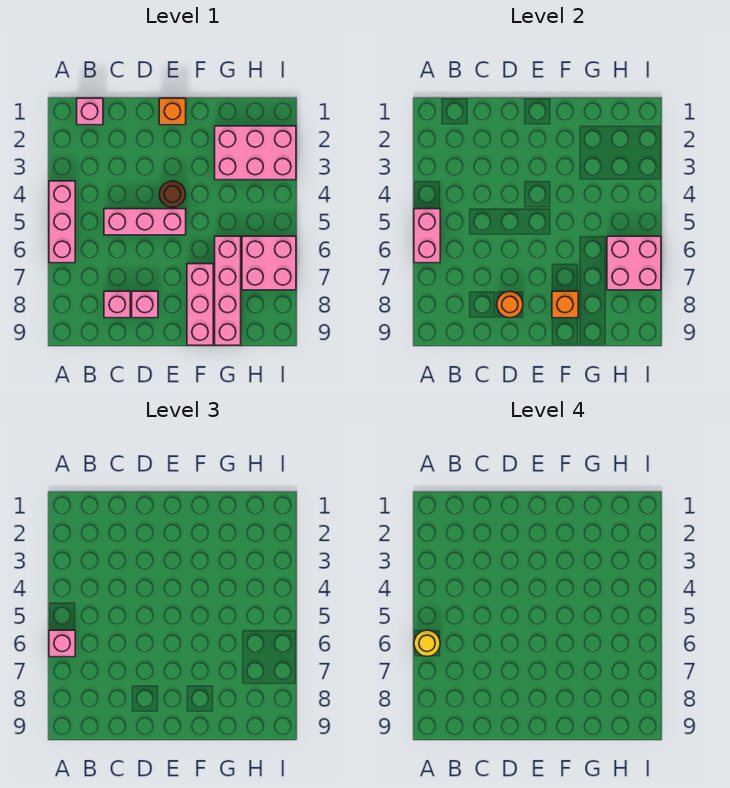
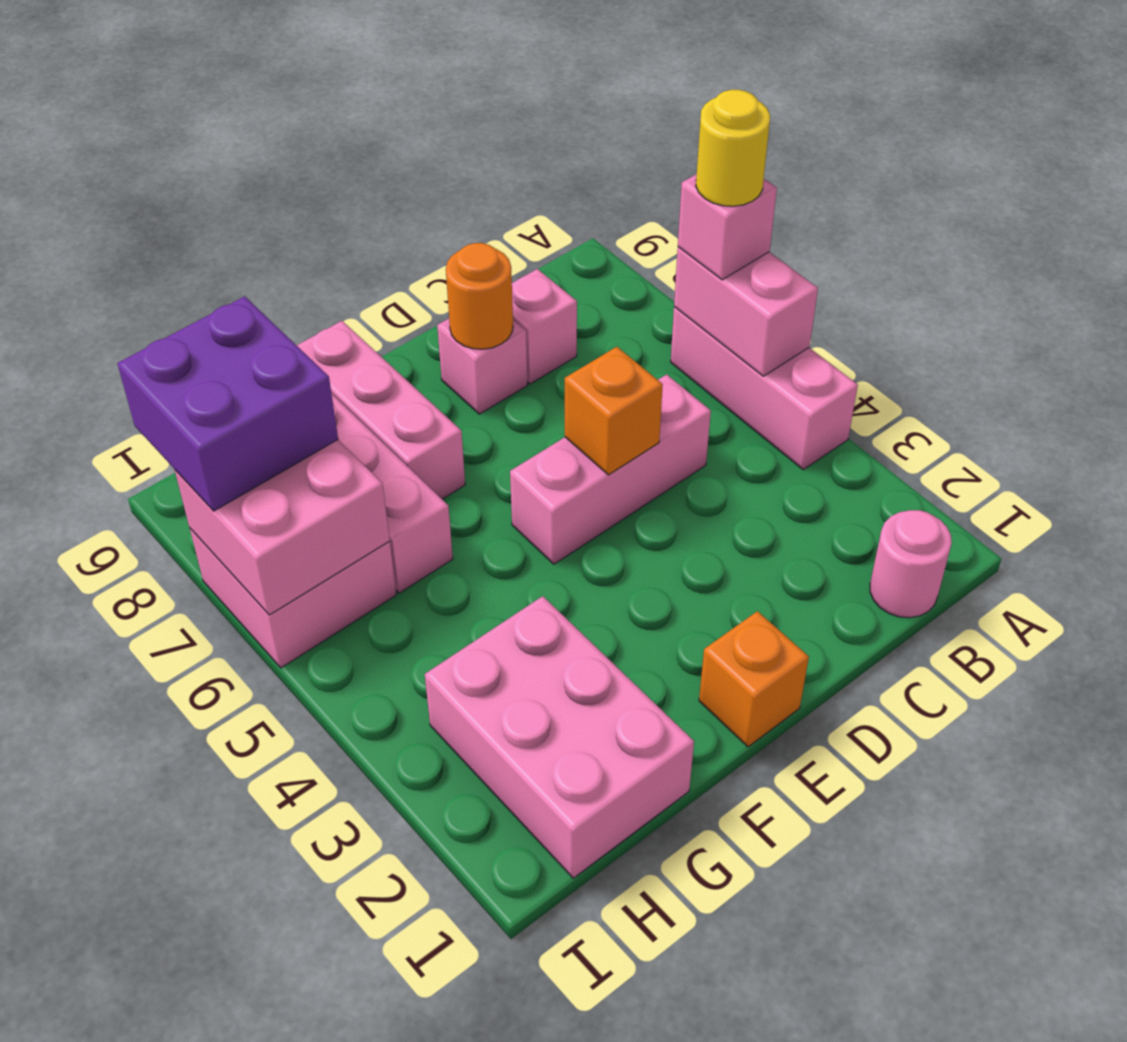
pink 1x1 brick [77,98,103,125] -> pink 1x1 round brick [870,510,952,618]
brown 1x1 round brick [159,181,186,207] -> none
orange 1x1 brick [552,291,578,318] -> orange 1x1 brick moved to [565,347,663,475]
pink 2x3 brick [215,126,296,180] -> pink 2x3 brick turned to [425,596,694,878]
none -> purple 2x2 brick [117,296,338,511]

